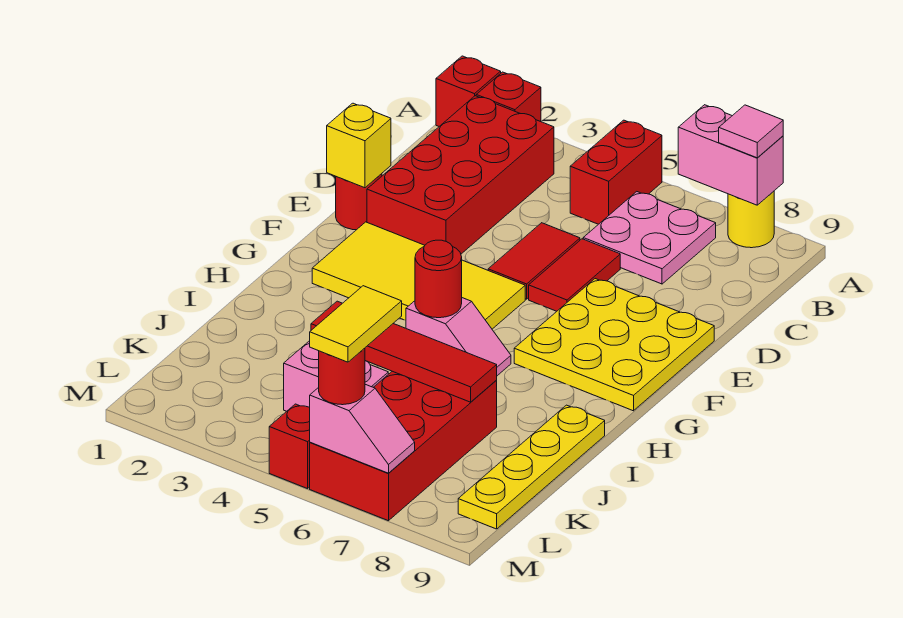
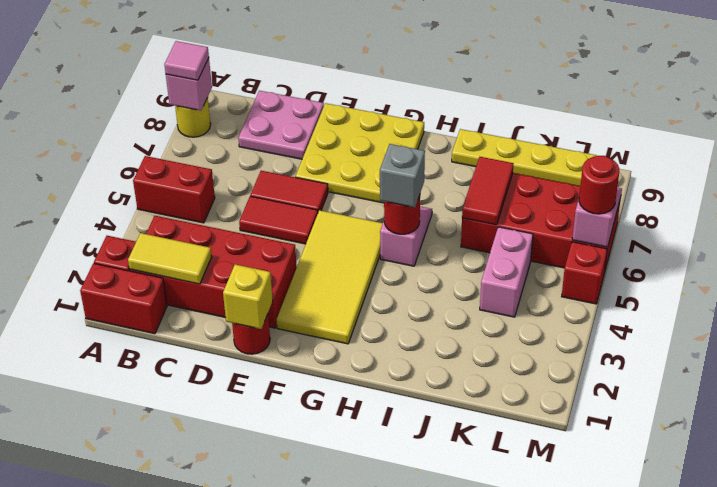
red 1x1 brick [436,56,501,126] -> red 1x2 brick [80,263,167,334]
pink 1x2 brick [678,105,783,205] -> pink 1x1 brick [166,58,212,111]
pink 2x2 plate [583,192,716,284] -> pink 2x2 plate moved to [238,91,324,159]
none -> grey 1x1 brick [380,144,425,207]
red 1x4 tile [311,301,497,402] -> red 1x2 tile [462,157,514,225]
yellow 1x2 tile [310,286,402,362] -> yellow 1x2 tile moved to [128,233,211,284]

